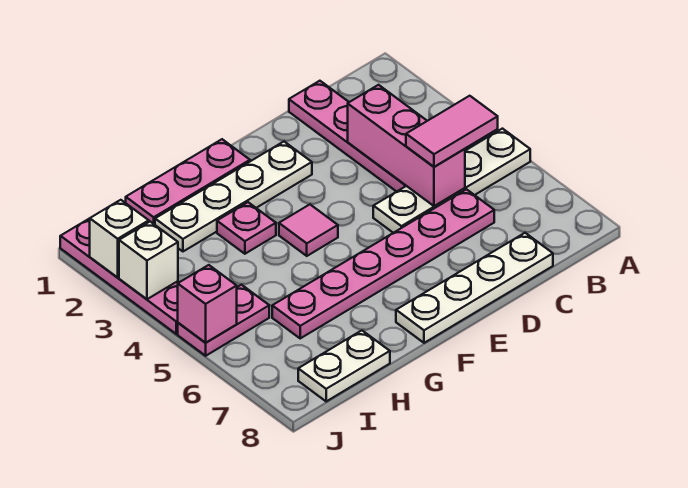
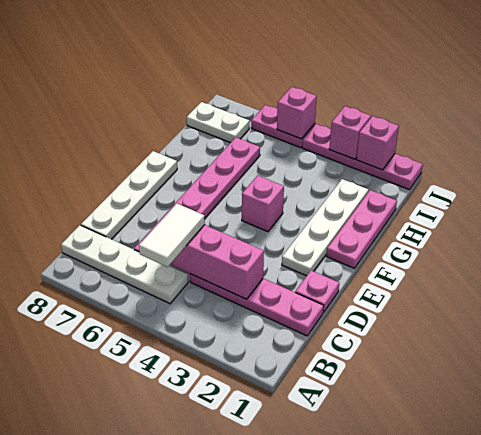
white 1x4 plate [373,129,530,233] -> white 1x4 plate turned to [61,225,188,304]
pink 1x2 tile [406,96,498,167] -> white 1x2 tile [139,204,205,267]
pink 1x1 tile [279,205,338,256] -> pink 1x1 brick [242,176,284,232]
pink 1x1 plate [217,202,276,254] -> pink 1x1 plate moved to [295,270,339,313]
white 1x2 plate [298,331,390,401] -> white 1x2 plate turned to [187,102,250,143]
pink 1x2 plate [178,285,269,356] -> pink 1x2 plate turned to [251,105,315,148]
white 1x1 brick [90,200,149,278] -> pink 1x1 brick [356,116,399,170]
white 1x1 brick [119,222,178,299] -> pink 1x1 brick [329,106,371,159]

